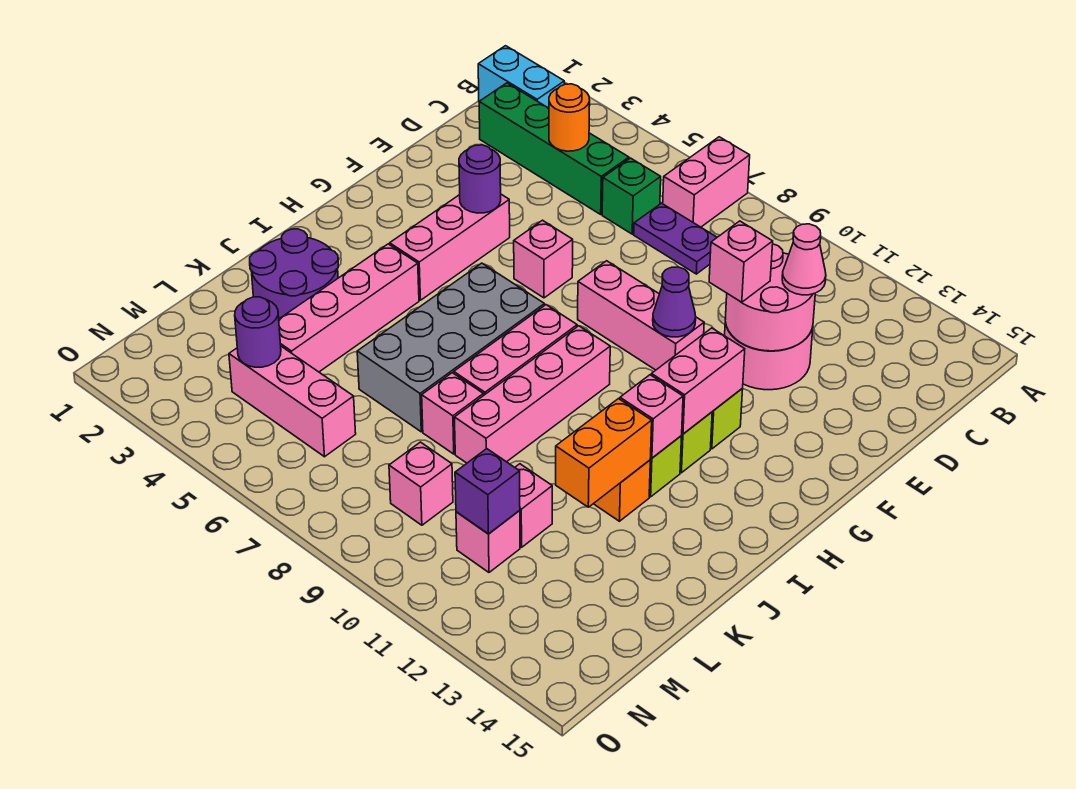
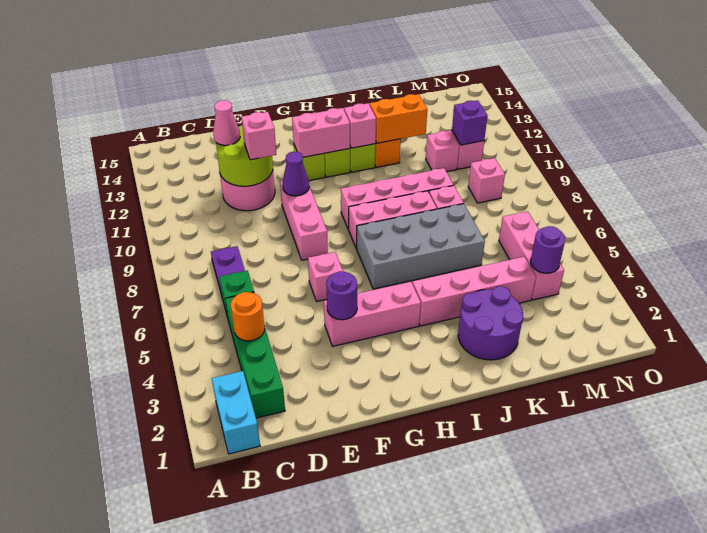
pink 1x2 brick [663,137,750,227] -> none
pink 2x2 round brick [725,244,815,351] -> lime 2x2 round brick [216,126,273,186]

